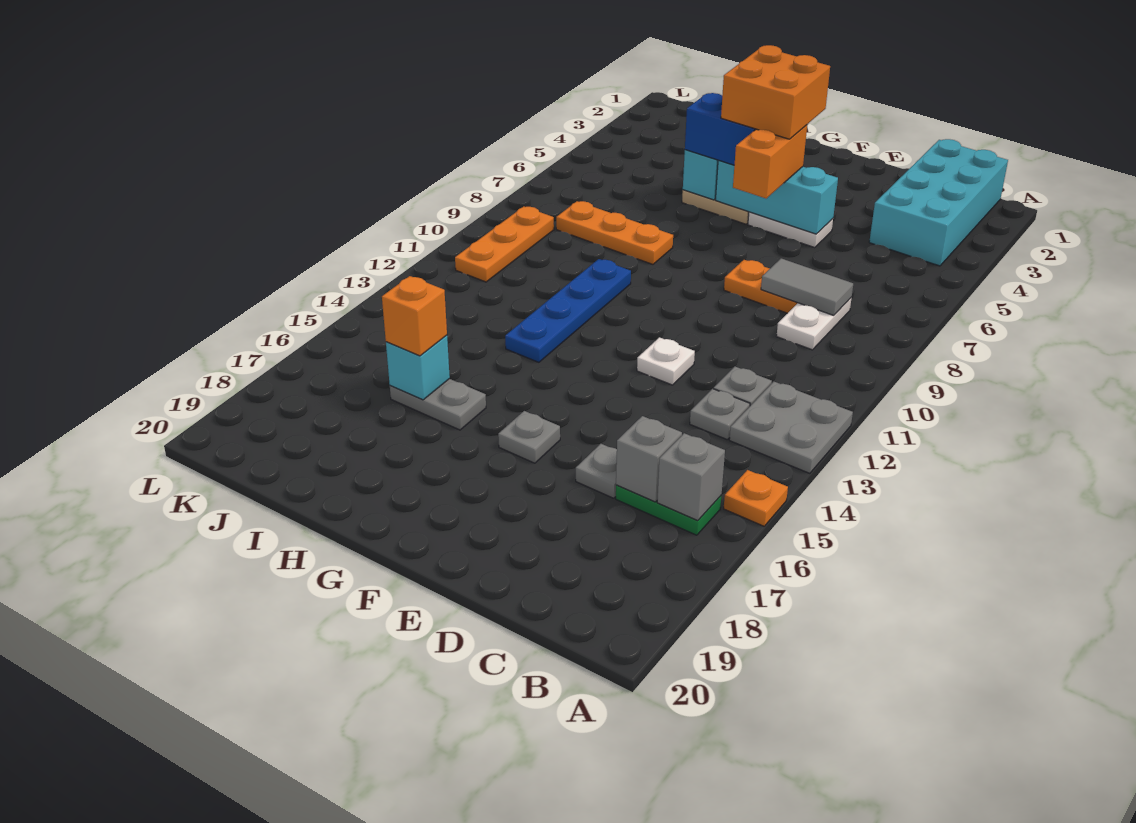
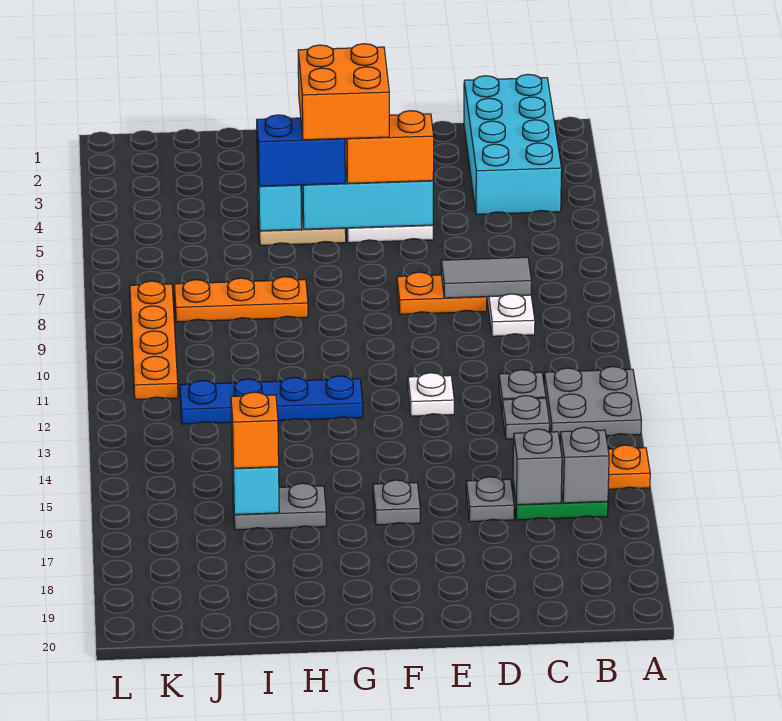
orange 1x2 brick [733,125,807,198] -> orange 1x2 brick turned to [345,111,434,183]
blue 1x4 plate [505,259,631,362] -> blue 1x4 plate turned to [180,376,363,424]
orange 1x3 plate [455,207,554,282] -> orange 1x4 plate [130,281,178,400]

